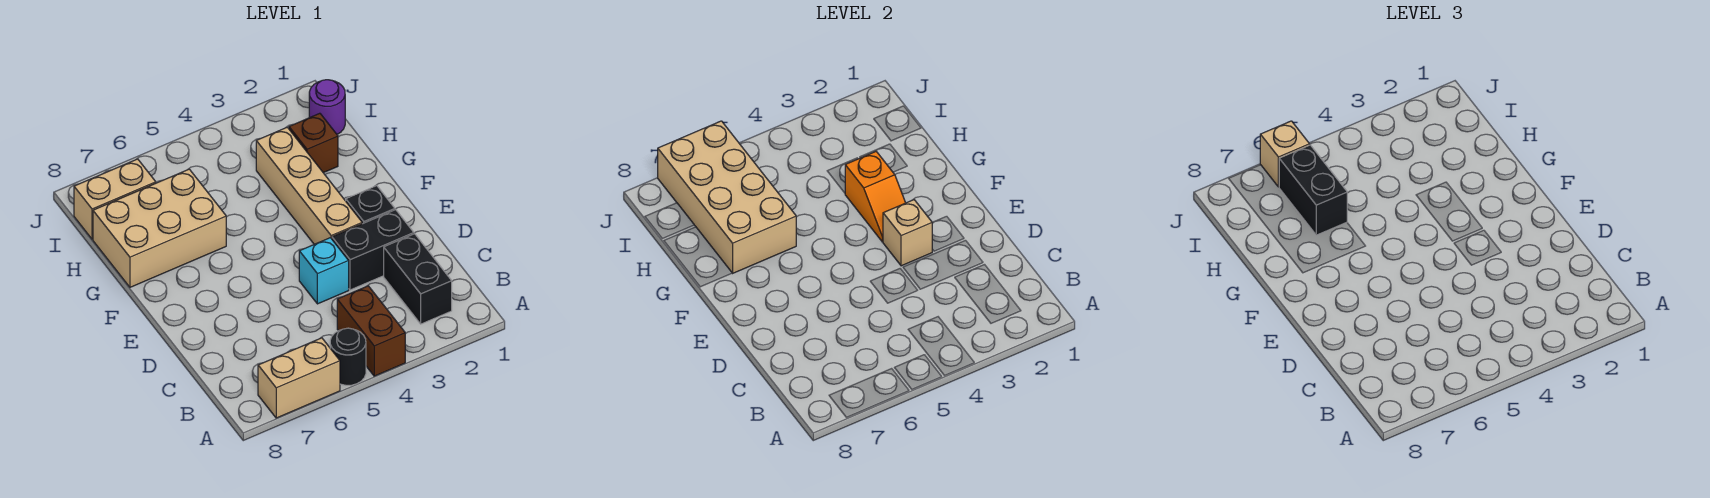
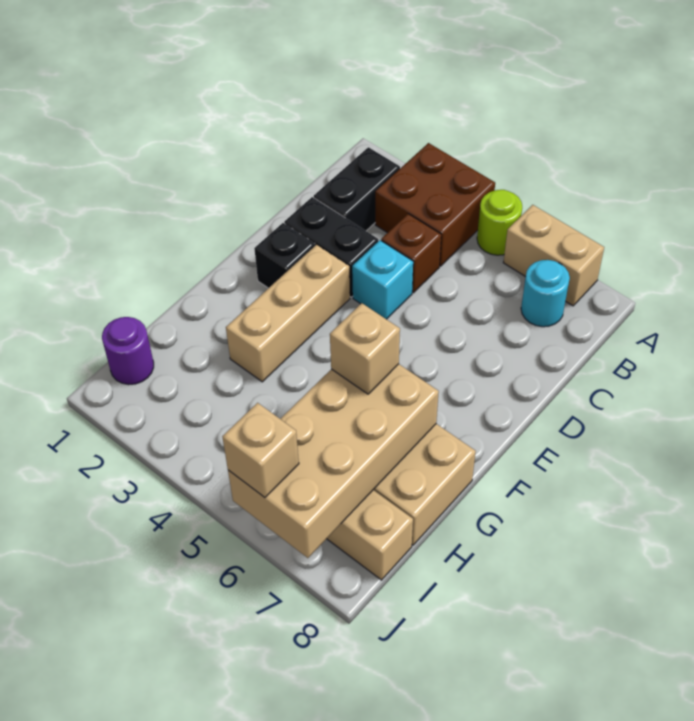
brown 1x2 brick [337,286,405,376] -> brown 2x2 brick [375,143,495,266]
black 1x1 round brick [330,328,366,385] -> lime 1x1 round brick [477,190,522,255]
none -> cyan 1x1 round brick [521,260,570,327]
tan 1x4 brick [256,127,362,244] -> tan 1x3 brick [226,245,350,382]
tan 1x1 brick [883,200,932,266] -> tan 1x1 brick moved to [330,303,400,394]
orange 1x2 slope [845,152,905,242] -> none
brown 1x1 brick [289,113,338,173] -> brown 1x1 brick moved to [381,214,441,293]
black 1x2 brick [1279,145,1347,235] -> none

